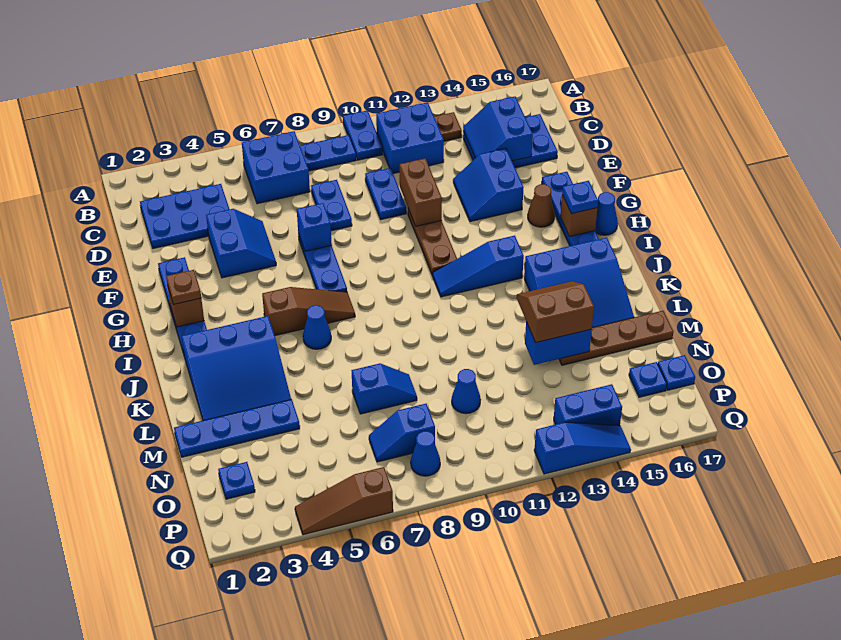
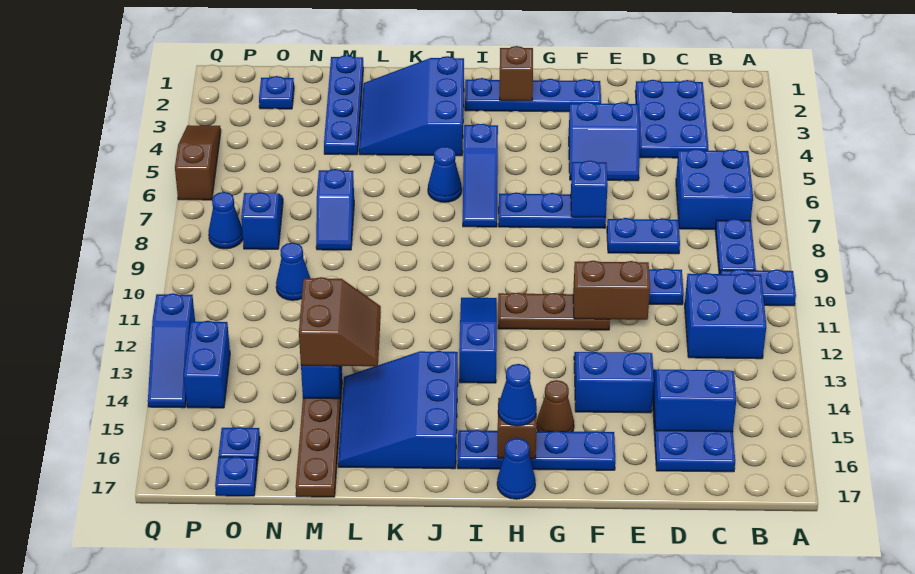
brown 1x1 plate [434,112,462,141] -> none
brown 1x1 plate [166,270,201,304] -> none
blue 1x1 plate [562,181,598,214] -> blue 1x1 cone [498,364,537,426]
brown 1x3 slope [262,287,355,336] -> blue 1x3 slope [463,124,498,227]

